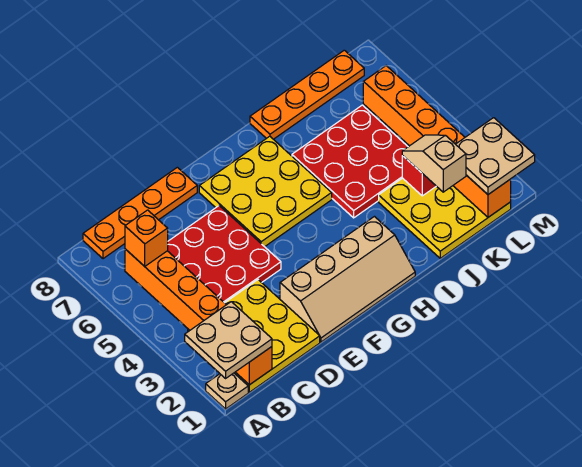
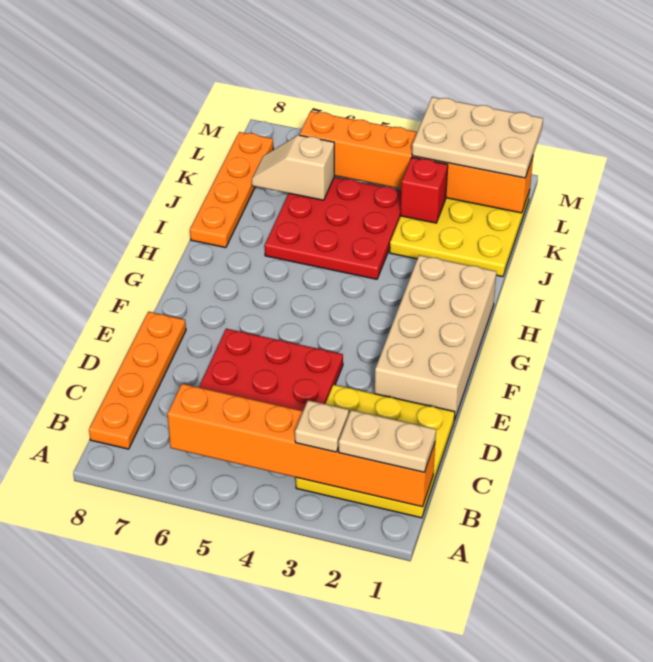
tan 1x1 plate [206,373,248,409] -> tan 1x1 plate moved to [295,400,349,452]
tan 2x2 plate [185,302,272,378] -> tan 1x2 plate [339,410,436,472]
orange 1x1 brick [125,210,168,266] -> none
tan 2x4 slope [280,217,415,342] -> tan 2x4 brick [375,255,496,421]
yellow 3x3 plate [199,136,332,247] -> none
tan 1x2 slope [402,135,466,192] -> tan 1x2 slope moved to [252,135,334,200]
tan 2x2 plate [456,118,535,194] -> tan 2x3 plate [412,97,543,178]

